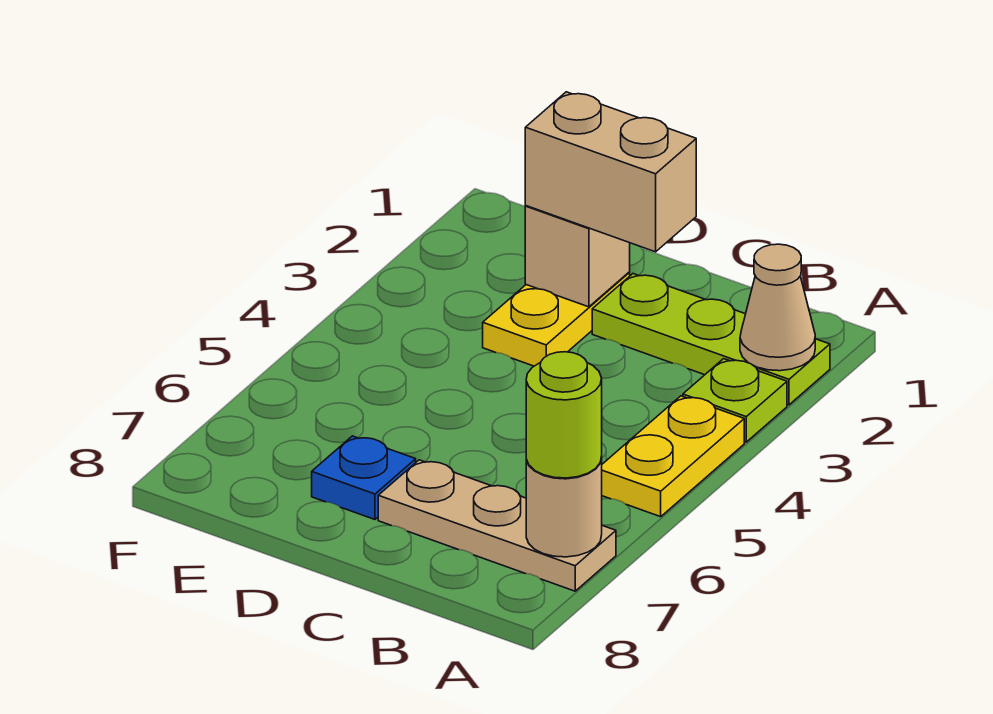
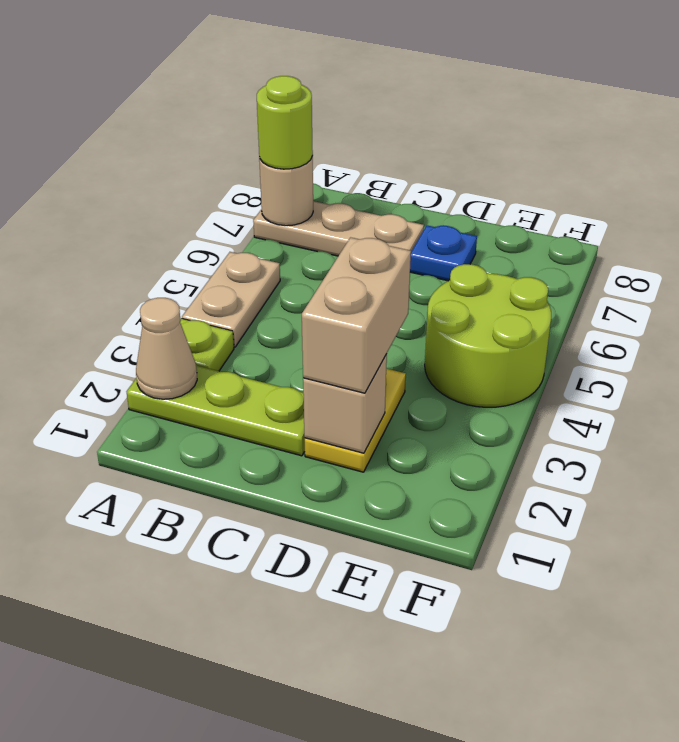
yellow 1x2 plate [602,396,744,517] -> tan 1x2 plate [182,252,280,347]
tan 1x2 brick [525,92,696,252] -> tan 1x2 brick turned to [302,237,411,393]
none -> lime 2x2 round brick [425,264,551,407]

